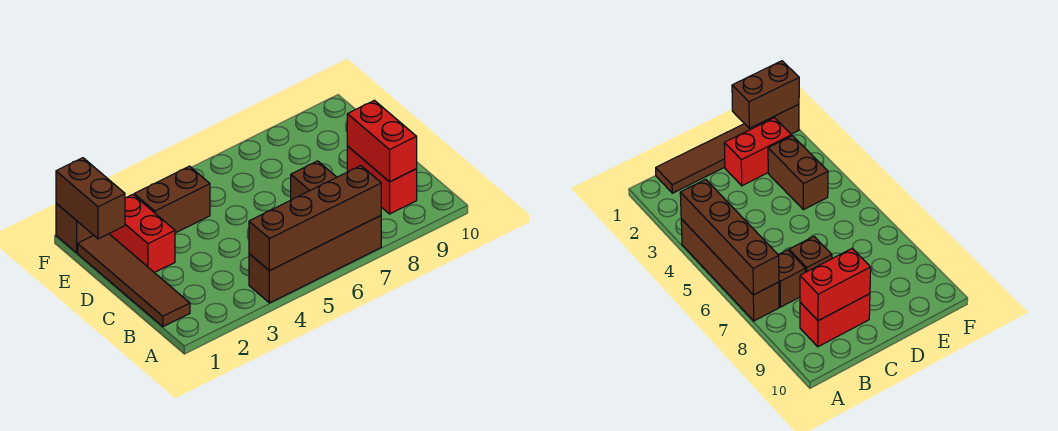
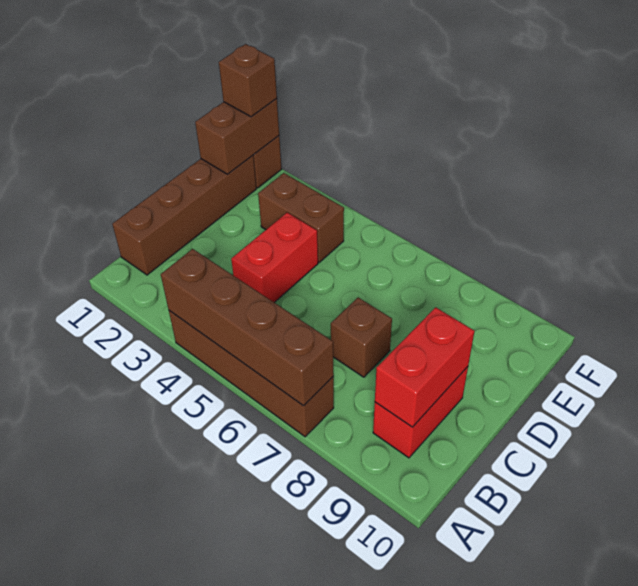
brown 1x4 tile [78,234,190,327] -> brown 1x4 brick [112,155,256,275]
brown 1x1 brick [779,250,805,307] -> brown 1x1 brick moved to [219,44,277,117]
red 1x2 brick [109,194,175,273] -> red 1x2 brick moved to [231,213,318,302]

